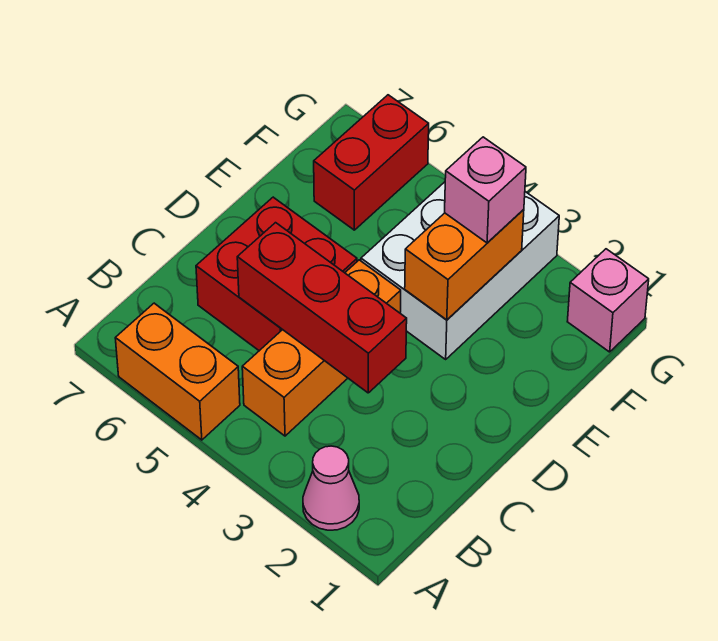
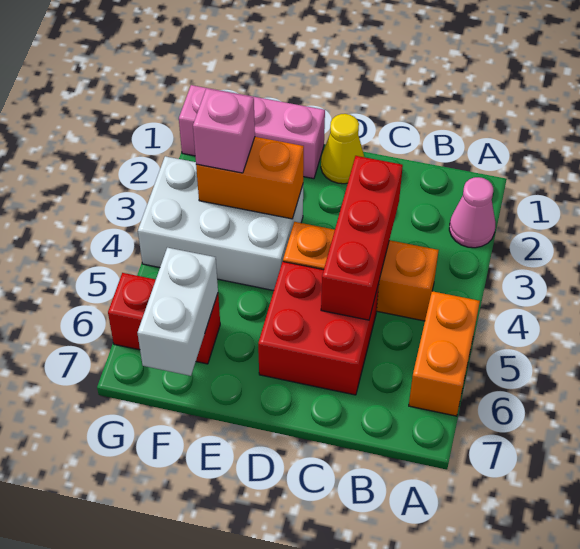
none -> yellow 1x1 cone [321,114,364,184]
none -> white 1x2 brick [138,248,218,376]
pink 1x1 brick [567,249,649,352] -> pink 1x3 brick [179,85,325,179]

